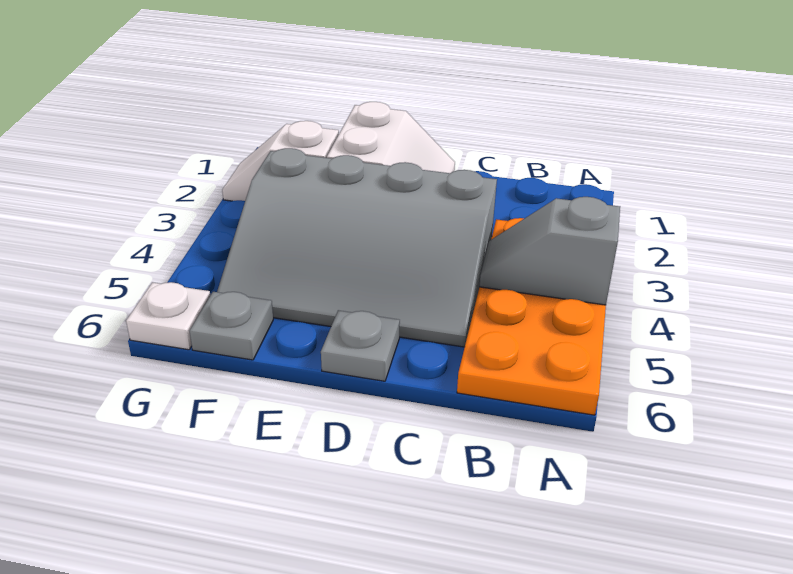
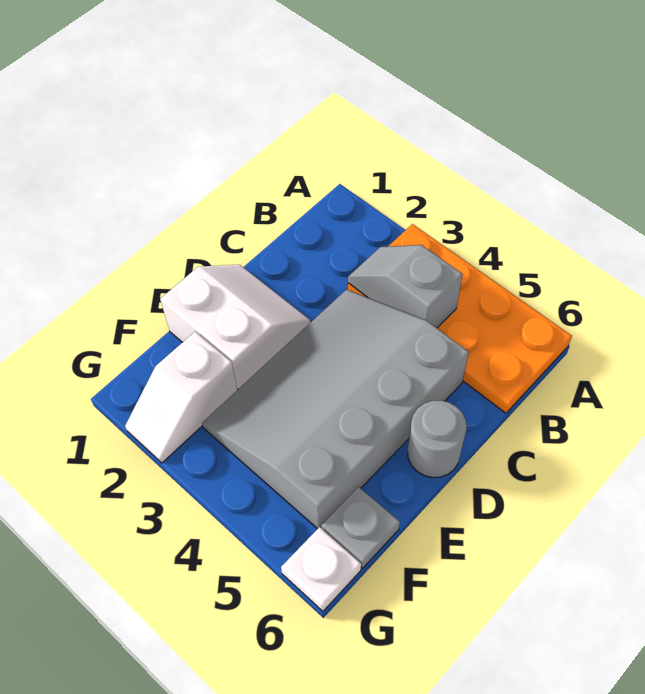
grey 1x2 slope [479,197,620,305] -> grey 1x2 slope turned to [348,245,463,328]
grey 3x4 slope [217,148,497,347] -> grey 3x4 slope turned to [202,290,469,529]
grey 1x1 plate [321,310,400,381] -> grey 1x1 round brick [408,400,467,478]

